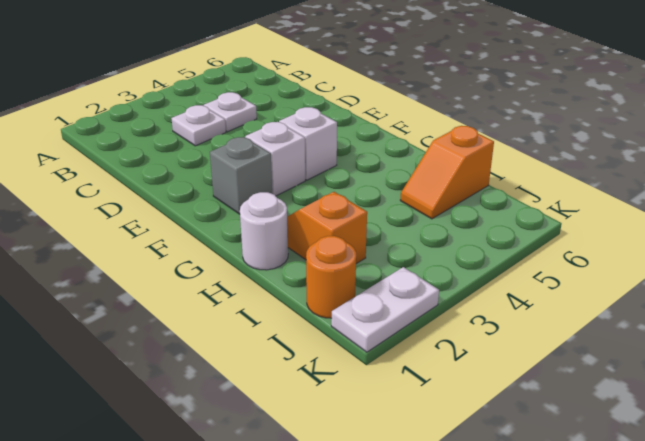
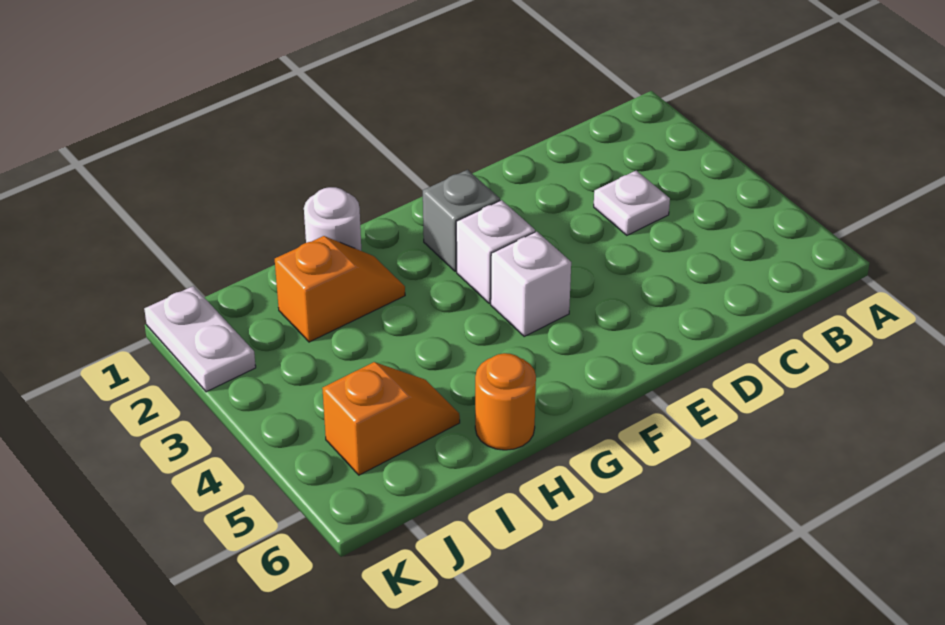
white 1x1 plate [204,92,257,132] -> none
orange 1x2 slope [400,126,494,219] -> orange 1x2 slope turned to [322,362,460,475]
orange 1x1 round brick [306,236,356,318] -> orange 1x1 round brick moved to [475,353,536,450]

